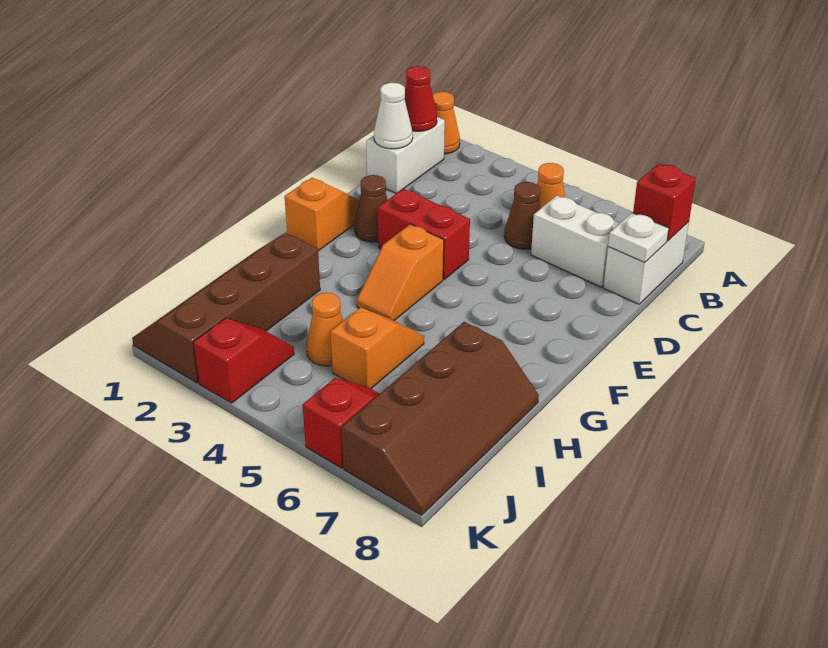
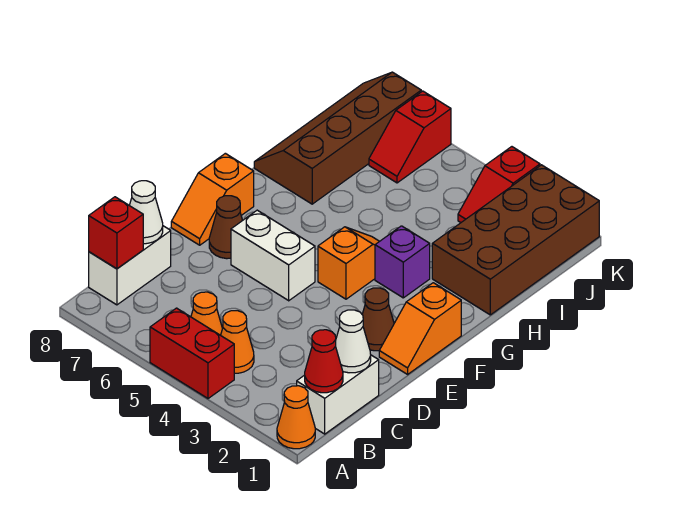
brown 1x1 cone [504,182,540,249] -> brown 1x1 cone moved to [209,196,243,259]
white 1x2 brick [531,196,620,287] -> white 1x2 brick moved to [231,210,315,301]
white 1x1 plate [608,213,669,262] -> white 1x1 cone [129,181,163,244]
red 1x2 brick [378,189,470,279] -> red 1x2 brick moved to [150,308,234,399]
none -> purple 1x1 brick [375,226,430,298]
brown 2x4 slope [132,233,320,383] -> brown 2x4 brick [432,165,599,315]
orange 1x2 slope [331,307,424,389] -> orange 1x2 slope moved to [171,153,254,245]
orange 1x1 cone [306,293,343,366] -> orange 1x1 cone moved to [221,311,254,373]

